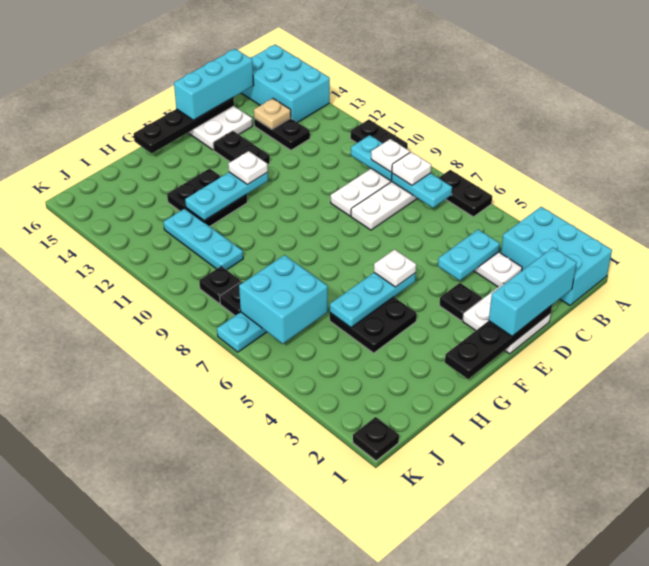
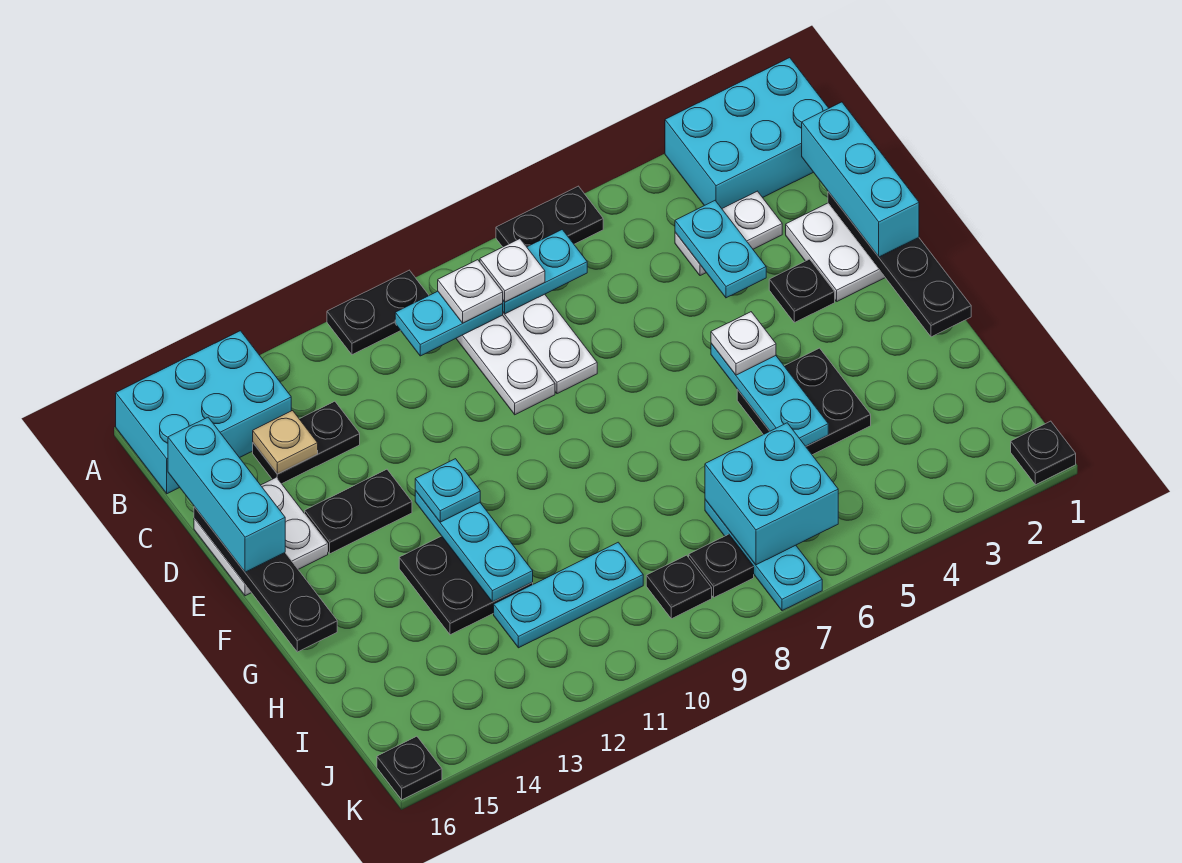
white 1x1 plate [229,151,268,184] -> cyan 1x1 plate [415,459,480,522]
none -> black 1x1 plate [377,736,442,800]

